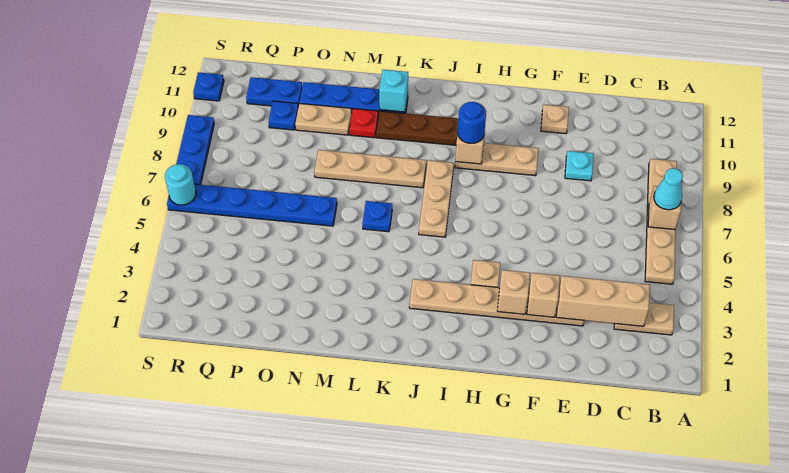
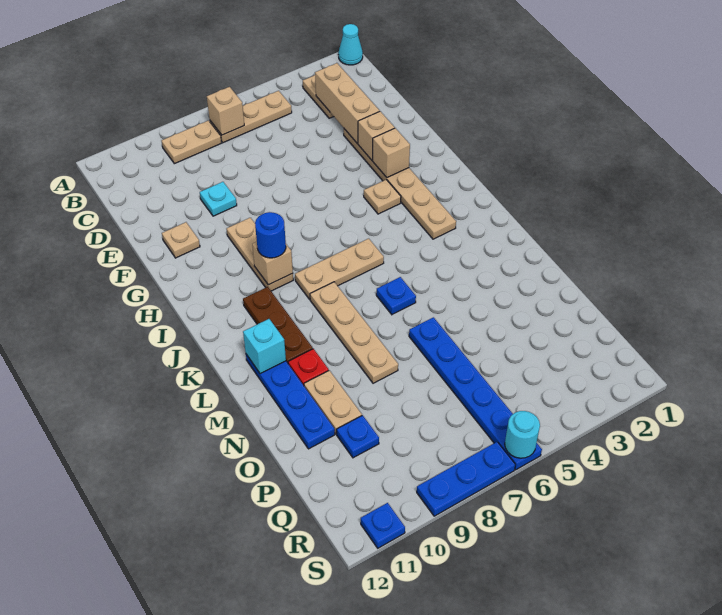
cyan 1x1 cone [654,168,683,210] -> cyan 1x1 cone moved to [338,24,363,65]
blue 1x2 plate [246,77,302,106] -> none

